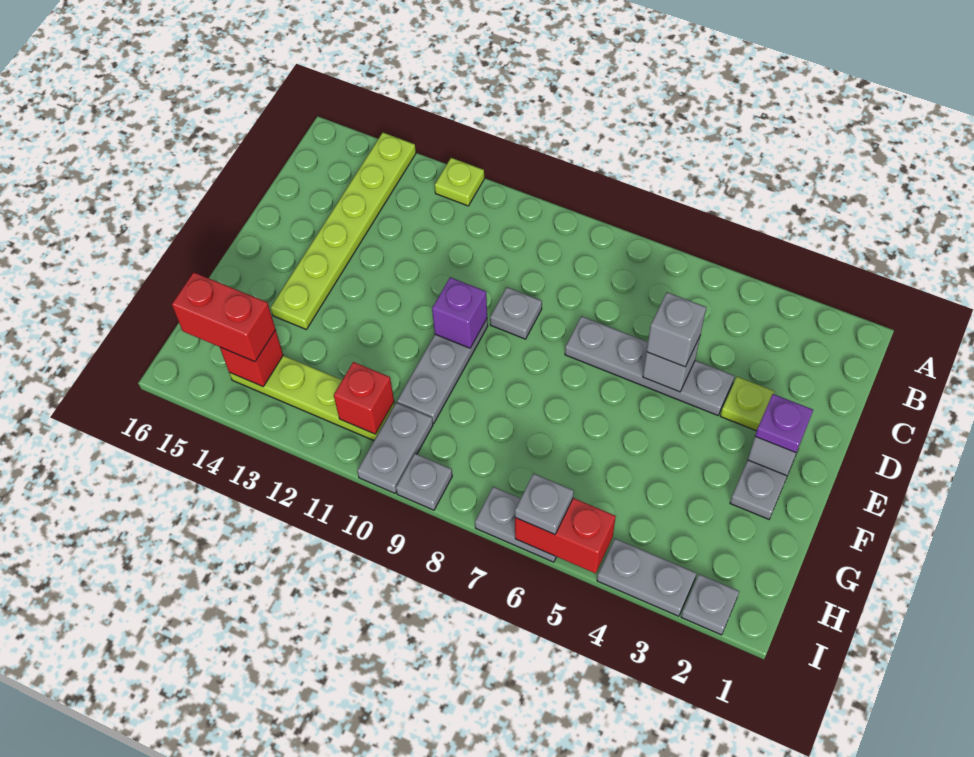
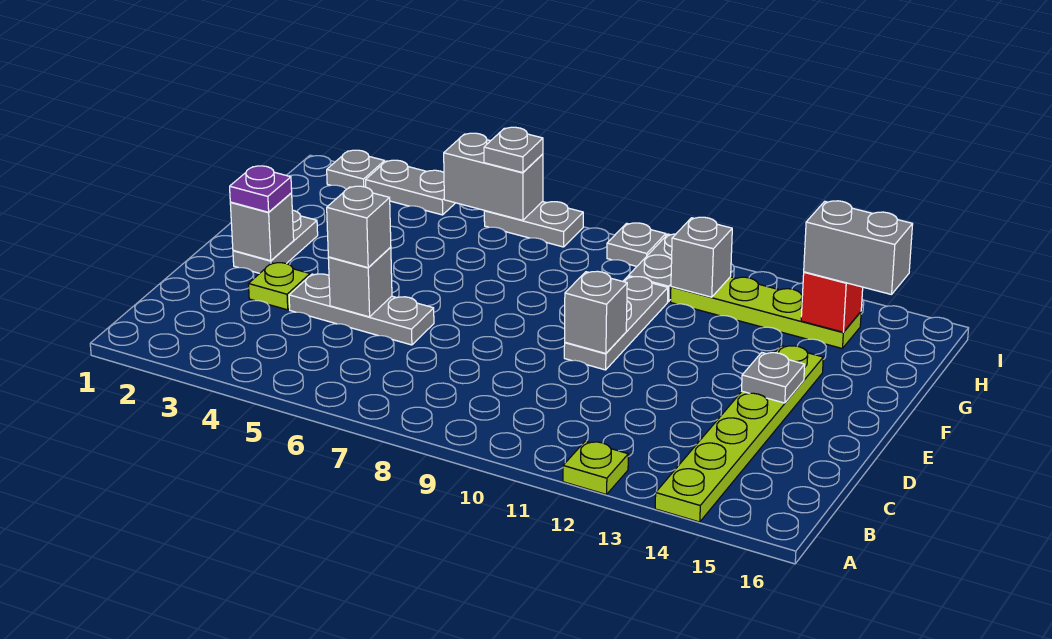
grey 1x4 plate [565,316,734,415] -> grey 1x3 plate [289,274,434,345]
grey 1x1 plate [490,287,542,339] -> grey 1x1 plate moved to [742,353,805,403]
purple 1x1 brick [432,277,487,348] -> grey 1x1 brick [565,271,627,354]
red 1x1 brick [334,362,394,434] -> grey 1x1 brick [671,217,732,297]
red 1x2 brick [172,272,276,362] -> grey 1x2 brick [804,201,913,295]
red 1x2 brick [515,498,616,573] -> grey 1x2 brick [444,133,543,220]

